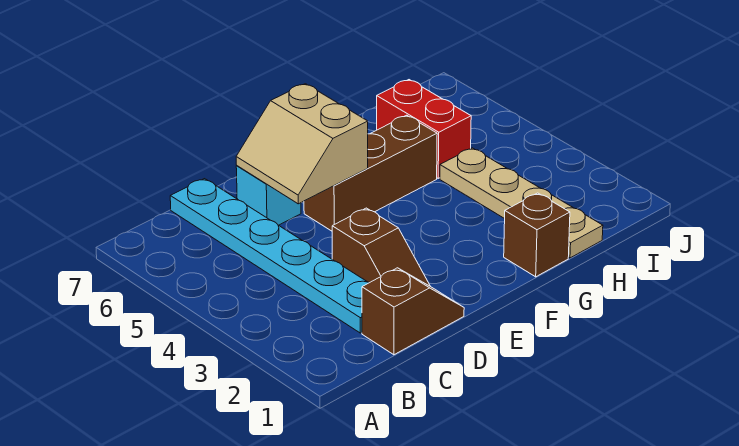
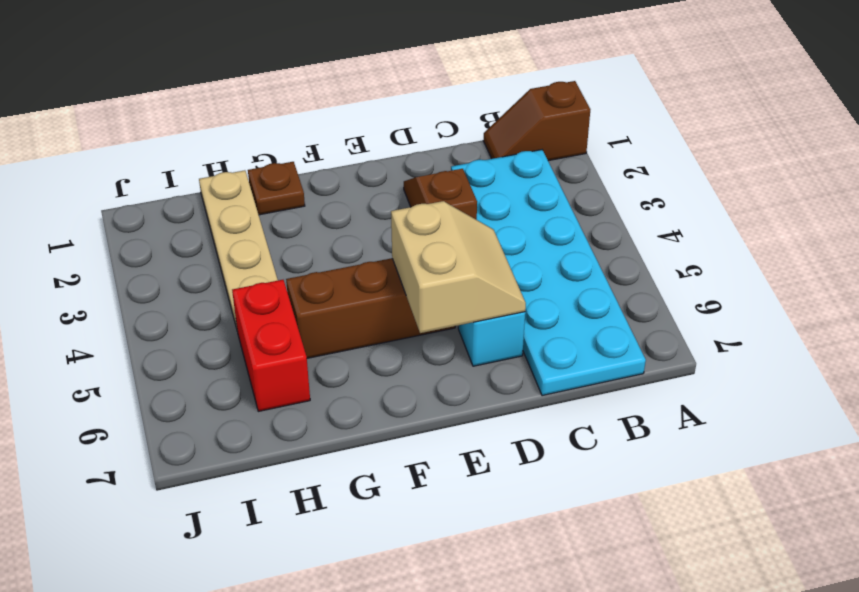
brown 1x2 slope [362,268,464,355] -> brown 1x2 slope moved to [483,81,590,161]
cyan 1x6 plate [170,179,369,333] -> cyan 2x6 plate [451,150,646,396]
brown 1x1 brick [504,193,570,277] -> brown 1x1 plate [248,162,305,215]

